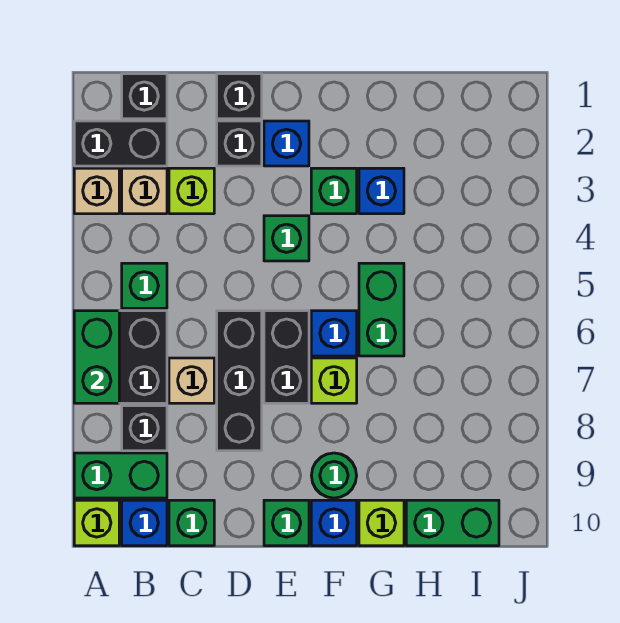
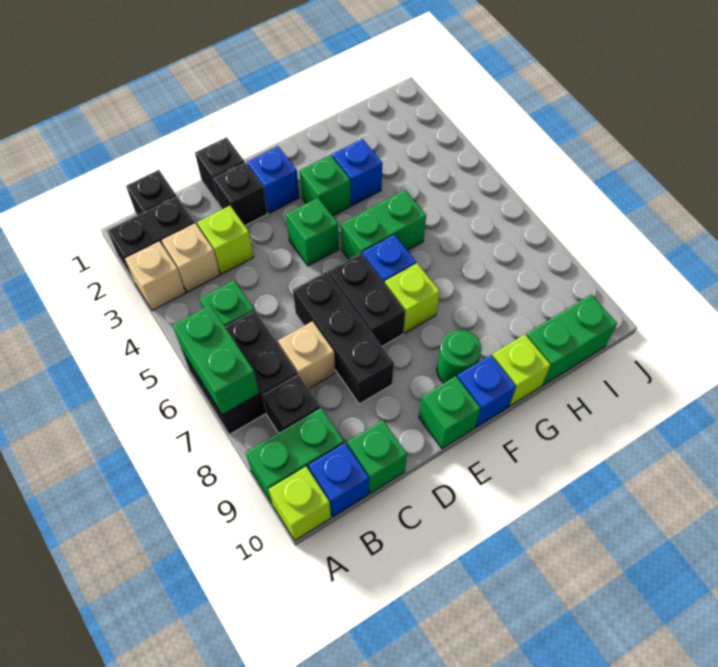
green 1x2 brick [359,263,404,356] -> green 1x2 brick turned to [341,190,426,259]

